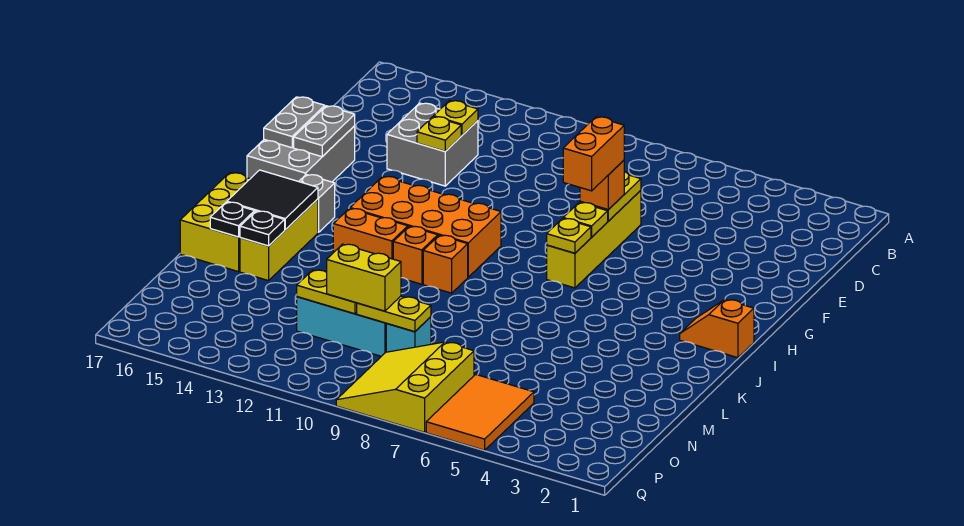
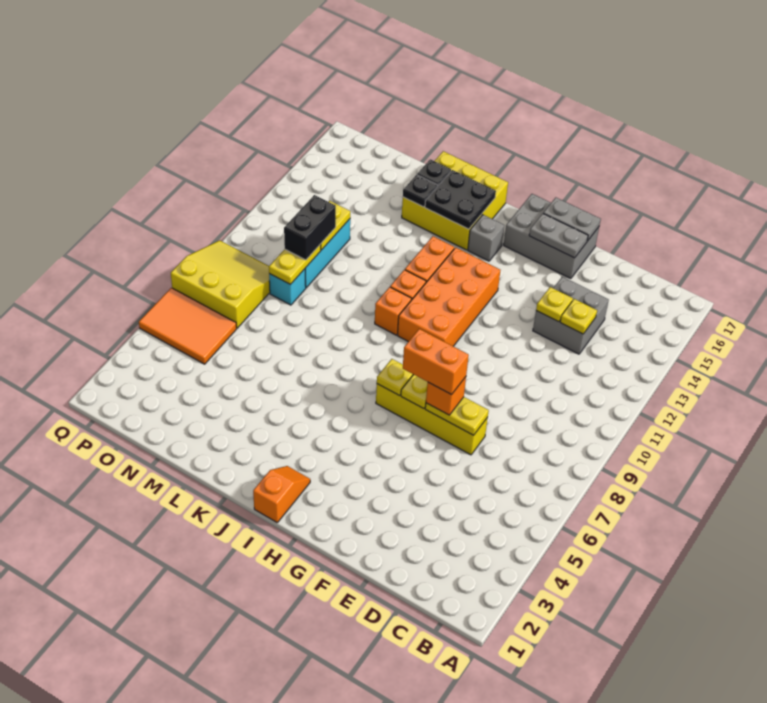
black 2x2 tile [227,170,318,230] -> black 2x2 plate [425,170,496,229]
yellow 1x2 brick [327,244,401,311] -> black 1x2 brick [284,195,336,260]

